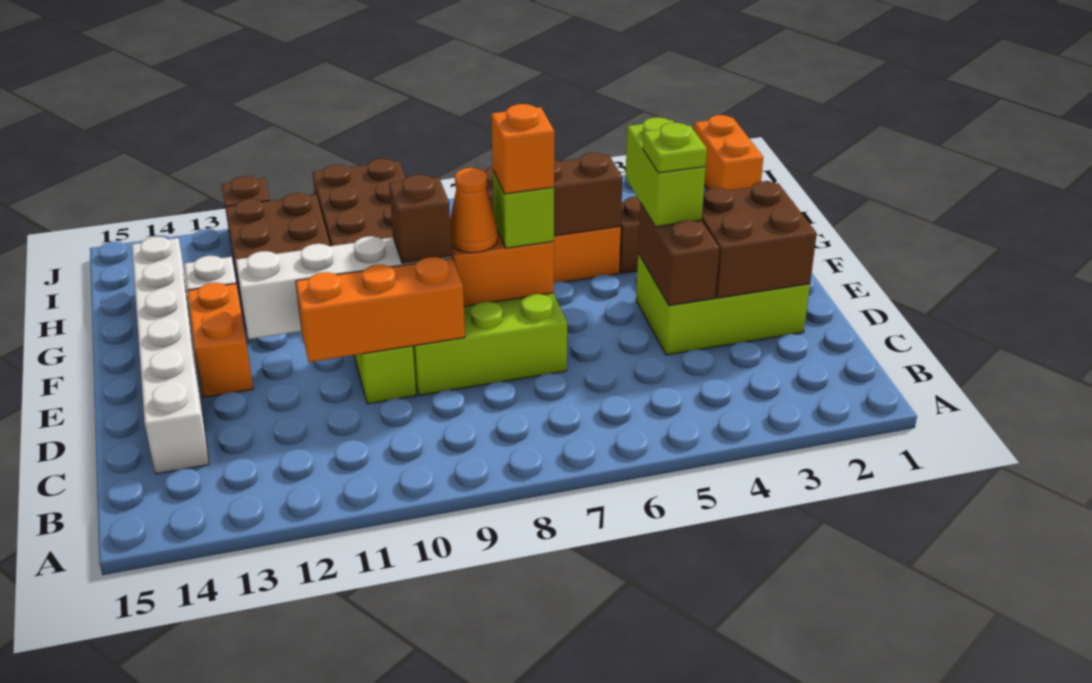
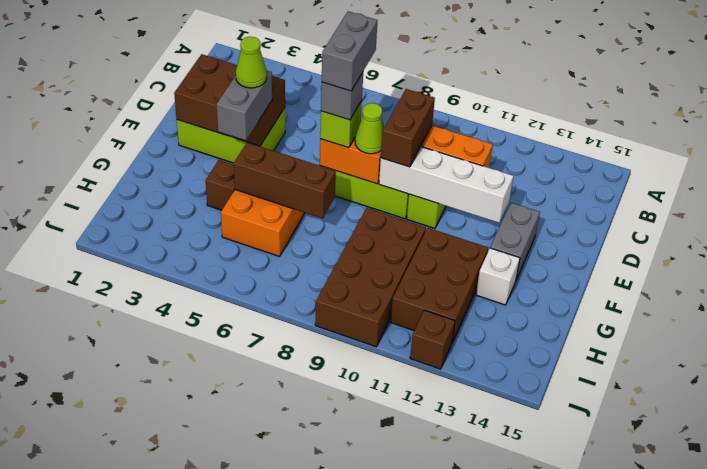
white 1x6 brick [132,237,209,474] -> none
none -> grey 1x2 brick [322,11,378,91]
lime 1x2 brick [625,117,706,227] -> grey 1x2 brick [217,70,272,140]
lime 1x1 plate [643,123,707,173] -> lime 1x1 cone [236,37,267,88]
orange 1x1 brick [491,104,554,194] -> grey 1x1 brick [321,72,363,120]
orange 1x1 cone [450,168,498,253] -> lime 1x1 cone [355,103,384,154]
brown 1x1 brick [389,175,452,263] -> brown 1x2 brick [381,89,435,167]
orange 1x2 brick [188,283,253,397] -> grey 1x2 brick [490,203,540,280]
orange 1x2 brick [694,115,763,190] -> none

